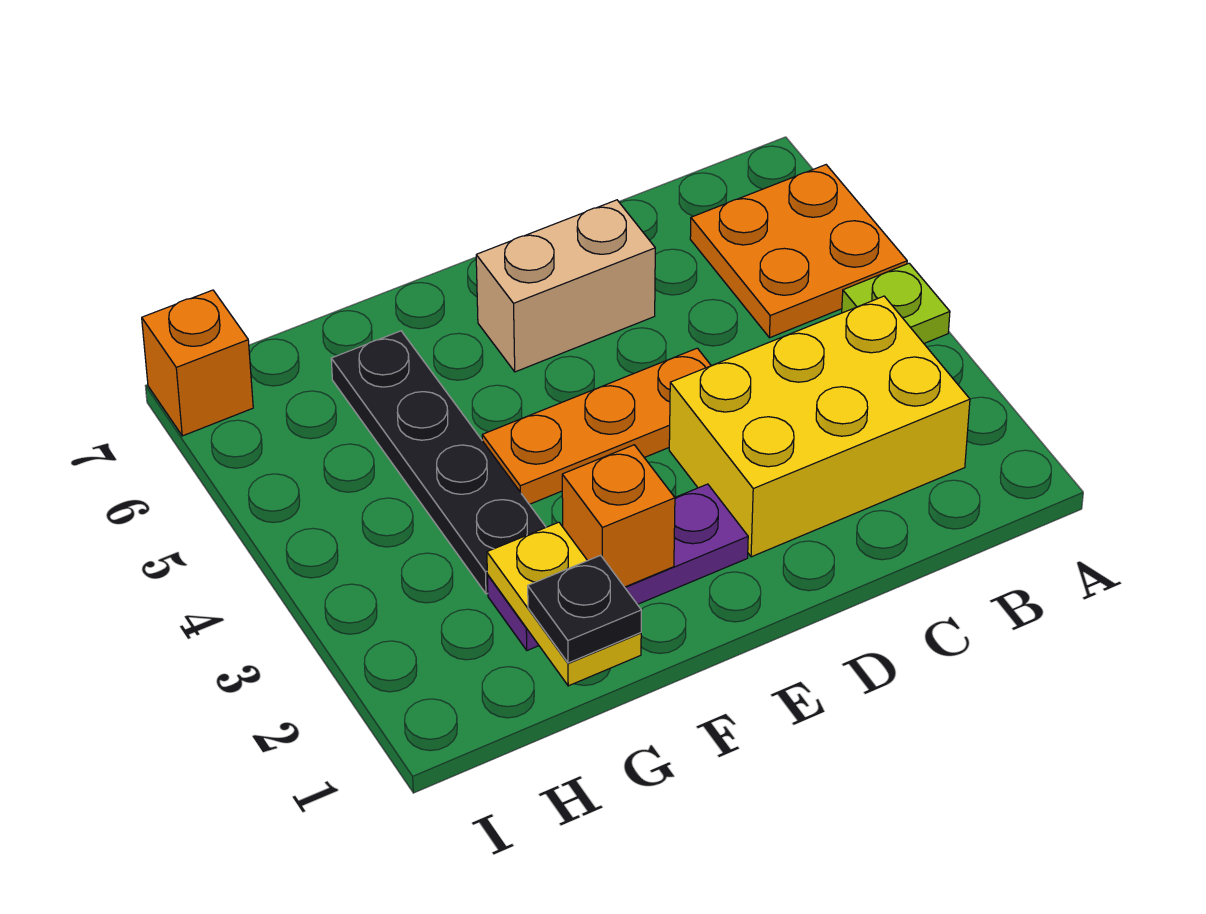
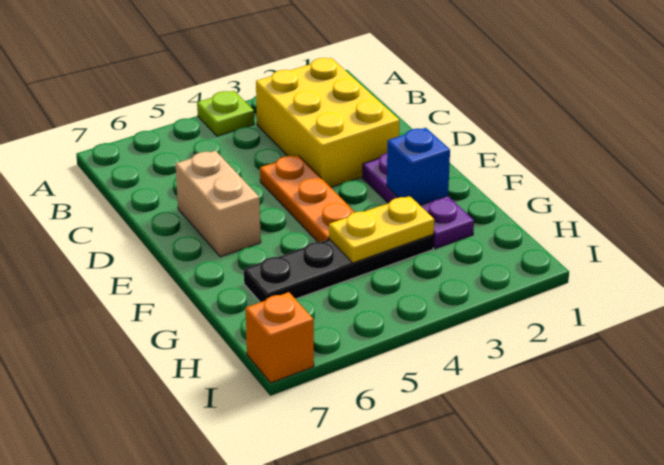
orange 2x2 plate [690,165,907,338] -> none
orange 1x1 brick [562,445,675,587] -> blue 1x1 brick [387,128,450,205]
yellow 1x2 plate [487,522,641,686] -> yellow 1x2 plate moved to [329,196,434,263]
black 1x1 plate [528,555,641,663] -> none

